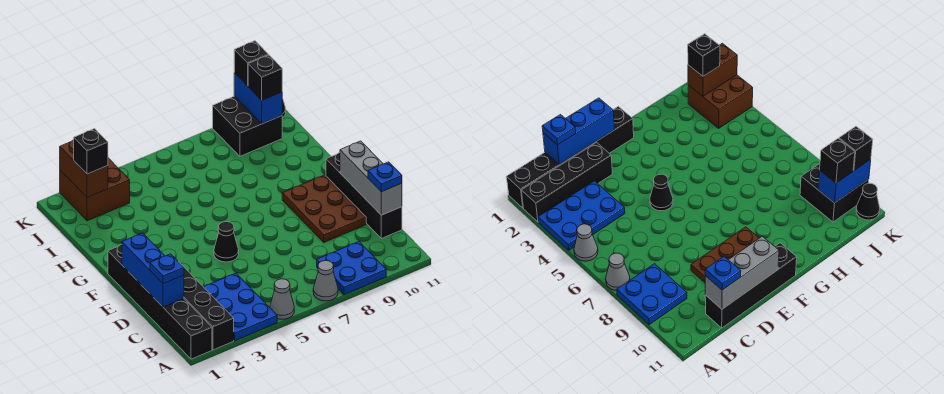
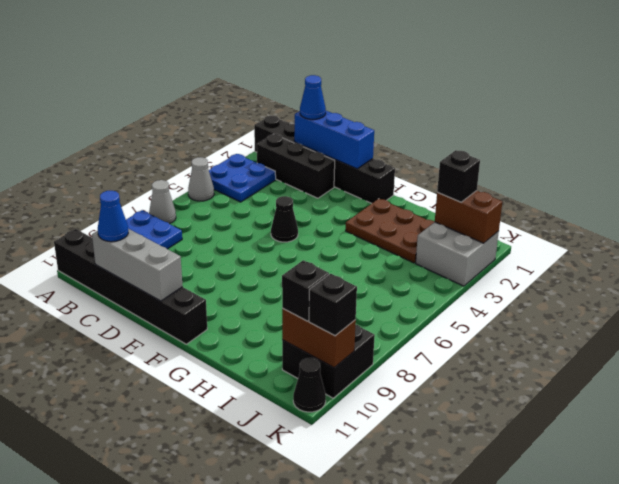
black 1x4 brick [184,268,234,350] -> black 1x3 brick [257,134,335,198]
blue 2x3 plate [204,273,277,341] -> blue 2x2 plate [209,154,276,202]
blue 1x1 plate [150,254,184,284] -> blue 1x1 cone [300,75,326,119]
black 1x4 brick [326,153,402,238] -> black 1x6 brick [54,229,207,344]
blue 1x1 plate [368,162,402,192] -> blue 1x1 cone [98,191,128,242]
brown 2x3 plate [282,175,366,242] -> brown 2x3 plate moved to [346,199,434,263]
brown 2x2 brick [60,158,130,221] -> grey 2x2 brick [416,222,499,286]
blue 1x2 brick [234,73,282,124] -> brown 1x2 brick [282,308,356,368]

